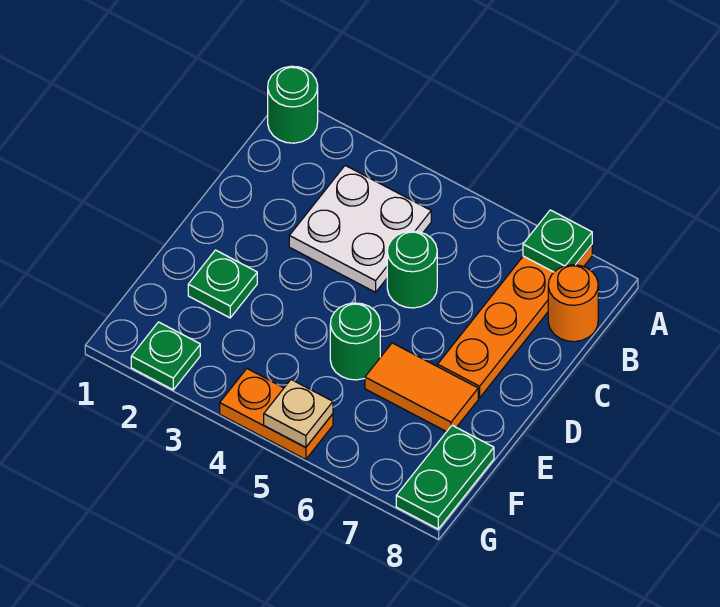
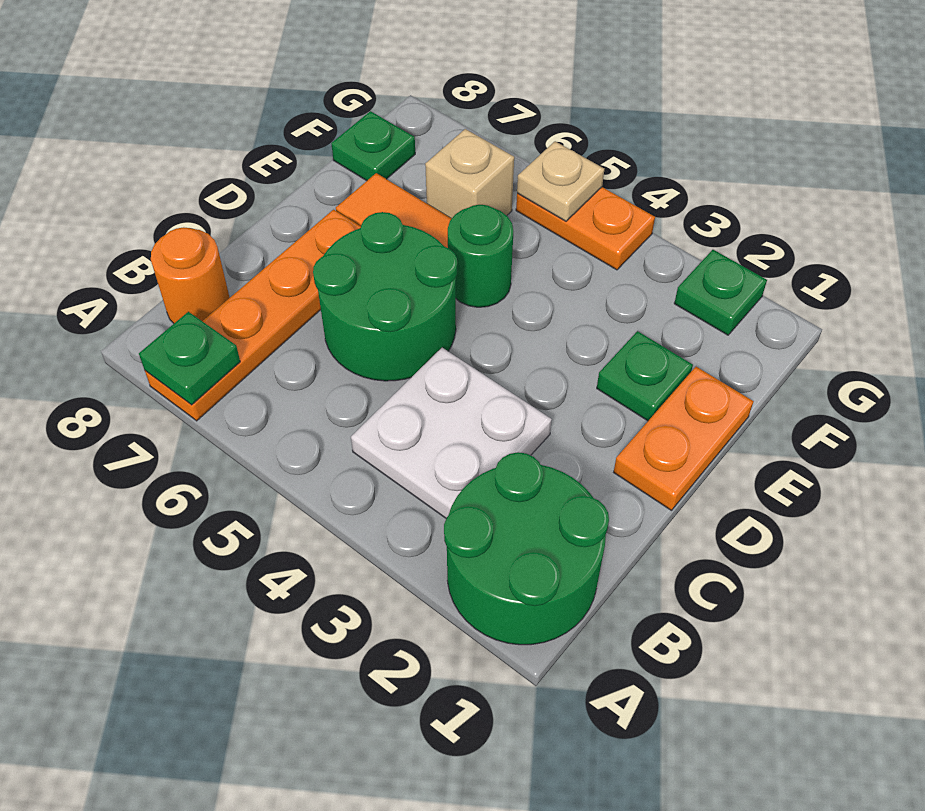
green 1x1 round brick [268,66,318,143] -> green 2x2 round brick [444,452,609,645]
green 1x1 round brick [387,231,437,308] -> green 2x2 round brick [313,212,457,381]
none -> orange 1x2 plate [614,367,754,510]
none -> tan 1x1 brick [425,129,514,219]
green 1x2 plate [396,425,494,529] -> green 1x1 plate [331,111,415,181]

